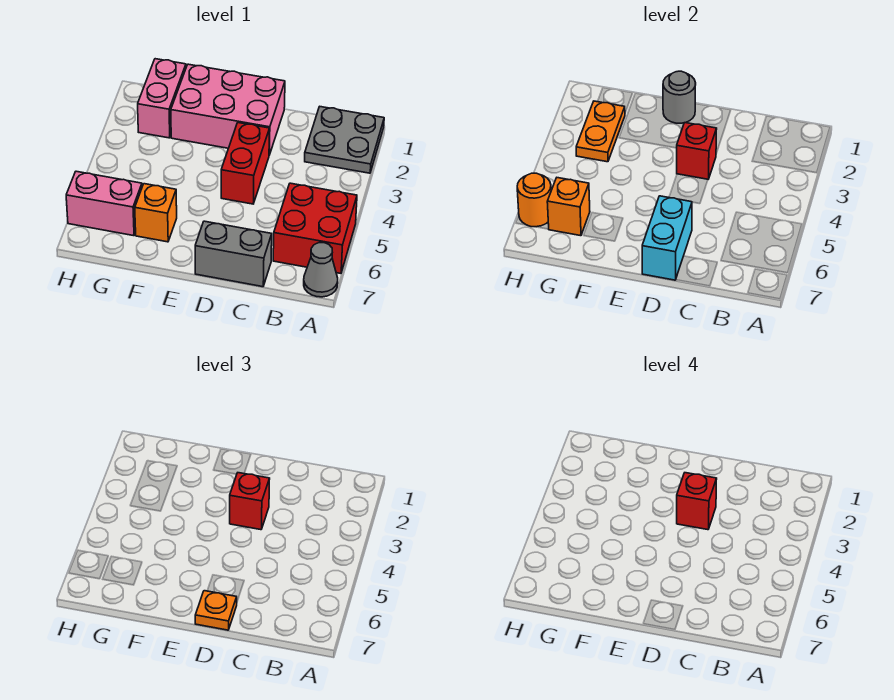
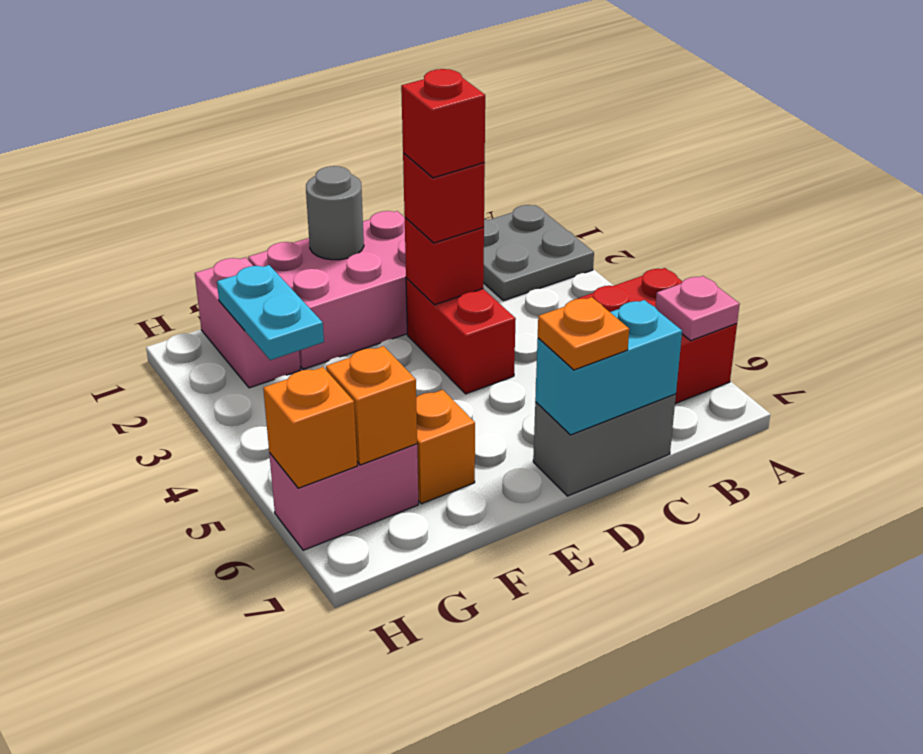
none -> pink 1x1 plate [655,276,740,341]
grey 1x1 cone [304,243,338,297] -> none
cyan 1x2 brick [642,196,692,280] -> cyan 1x2 brick turned to [535,300,682,435]
orange 1x2 plate [576,101,625,162] -> cyan 1x2 plate [217,265,324,360]
orange 1x1 round brick [517,173,551,227] -> orange 1x1 brick [263,367,357,488]

